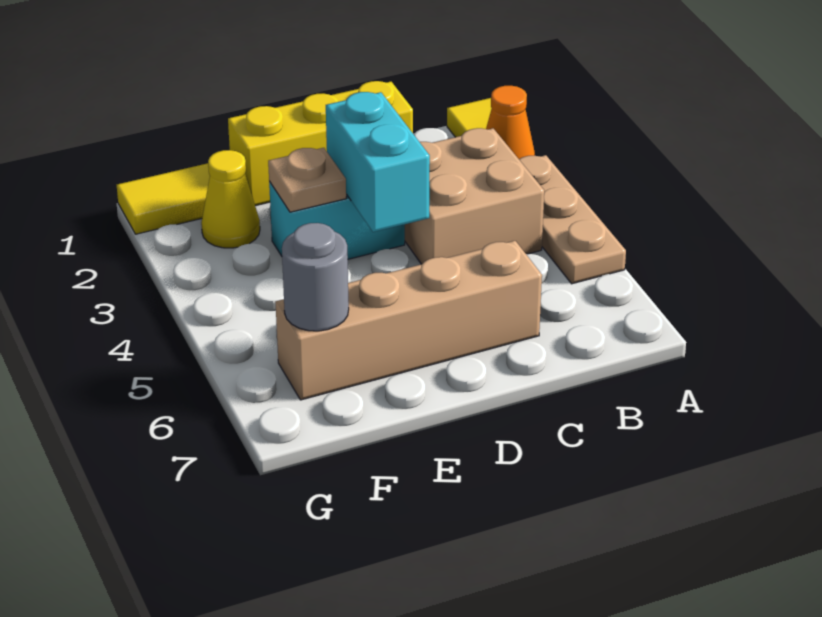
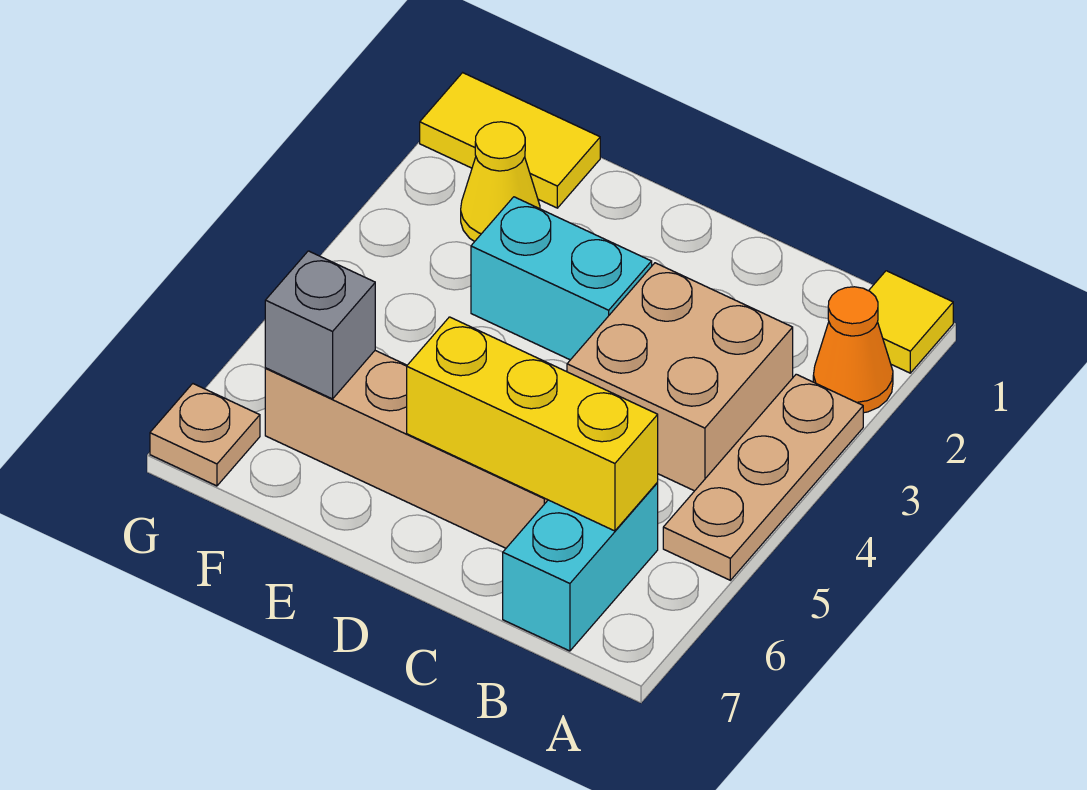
yellow 1x3 brick [228,81,413,206] -> yellow 1x3 brick moved to [407,317,658,531]
cyan 1x2 brick [326,92,430,232] -> cyan 1x2 brick moved to [503,483,658,651]
tan 1x1 plate [268,148,346,212] -> tan 1x1 plate moved to [150,384,260,486]
grey 1x1 round brick [282,223,349,331] -> grey 1x1 brick [265,251,375,399]

